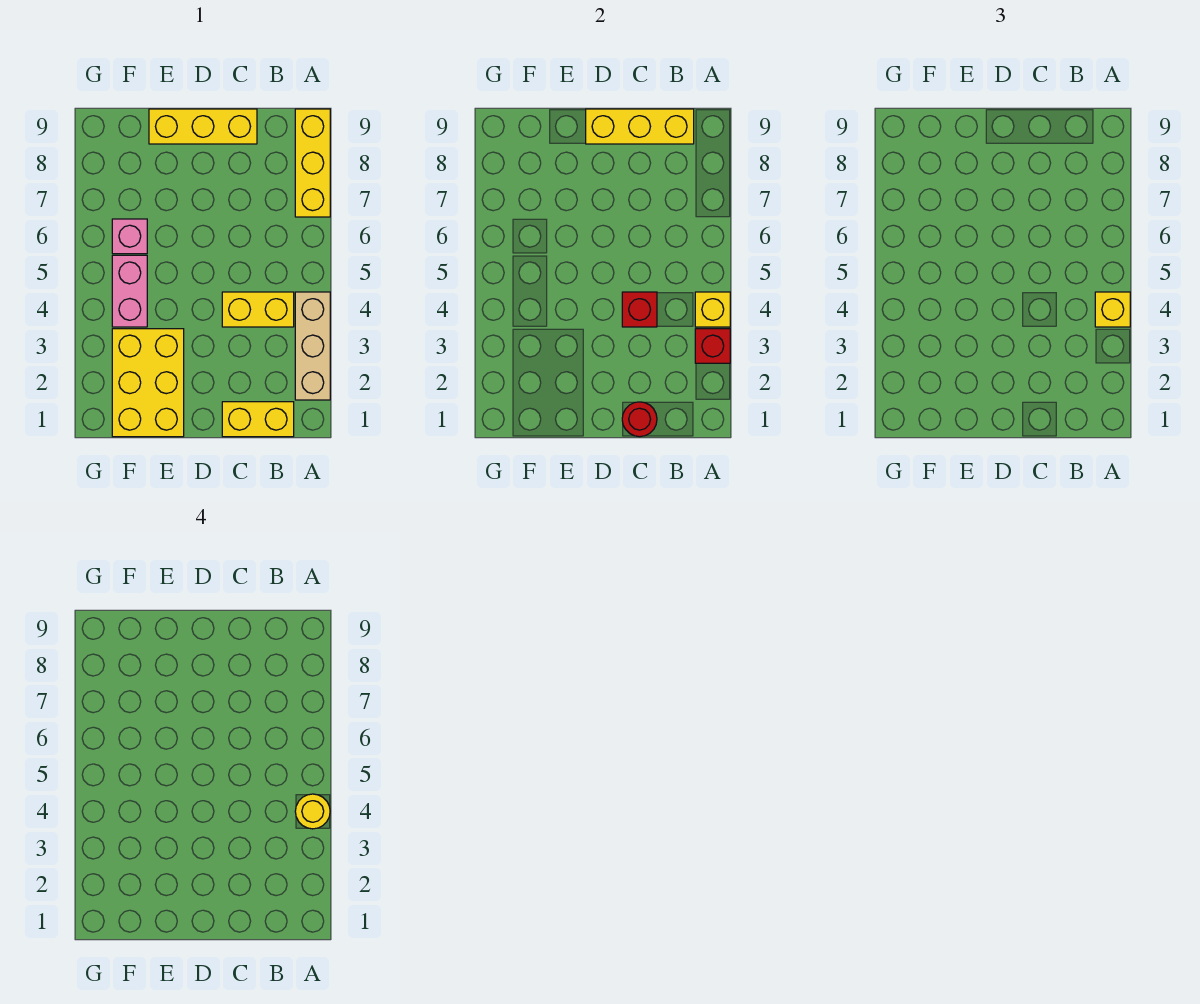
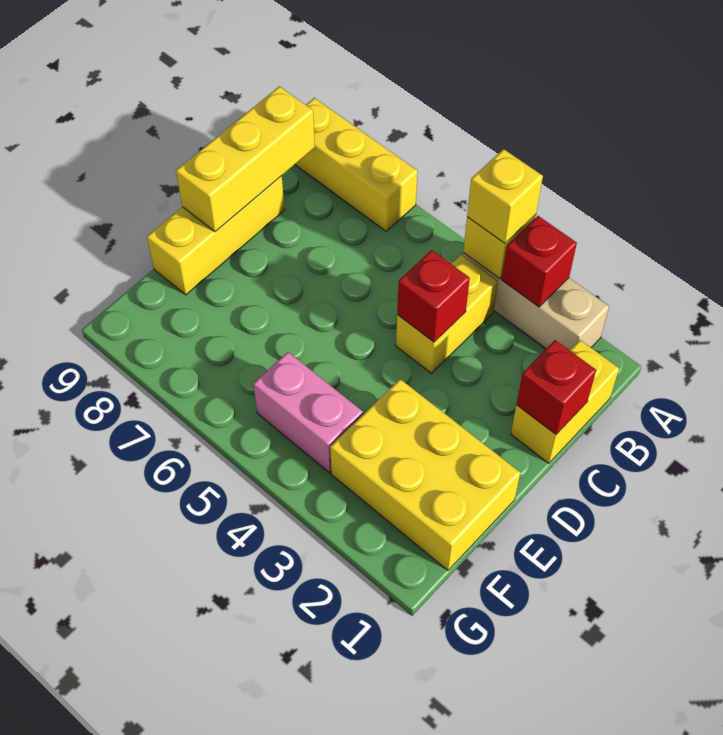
yellow 1x1 round brick [295,794,330,829] -> none
red 1x1 round brick [622,402,657,437] -> red 1x1 brick [516,340,596,434]
pink 1x1 brick [112,219,147,254] -> none

